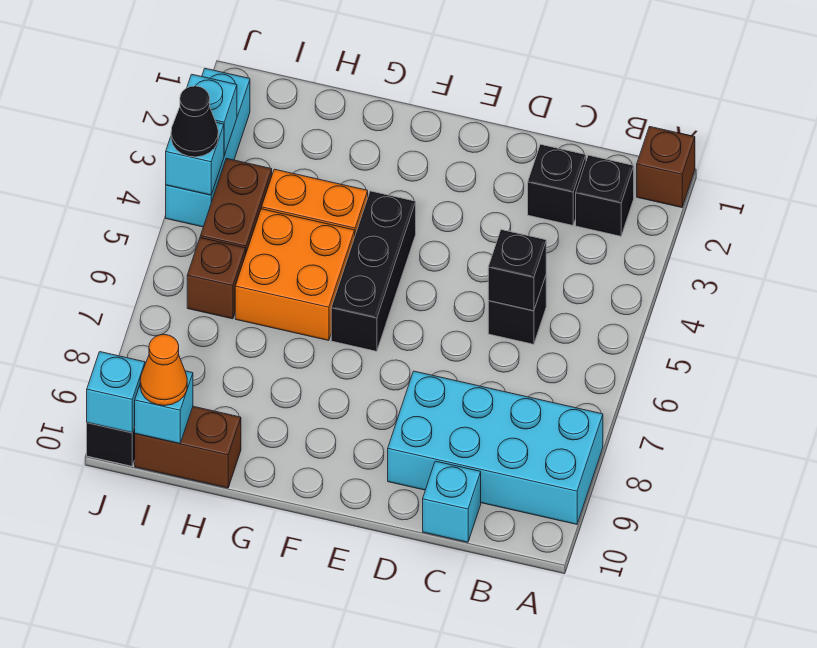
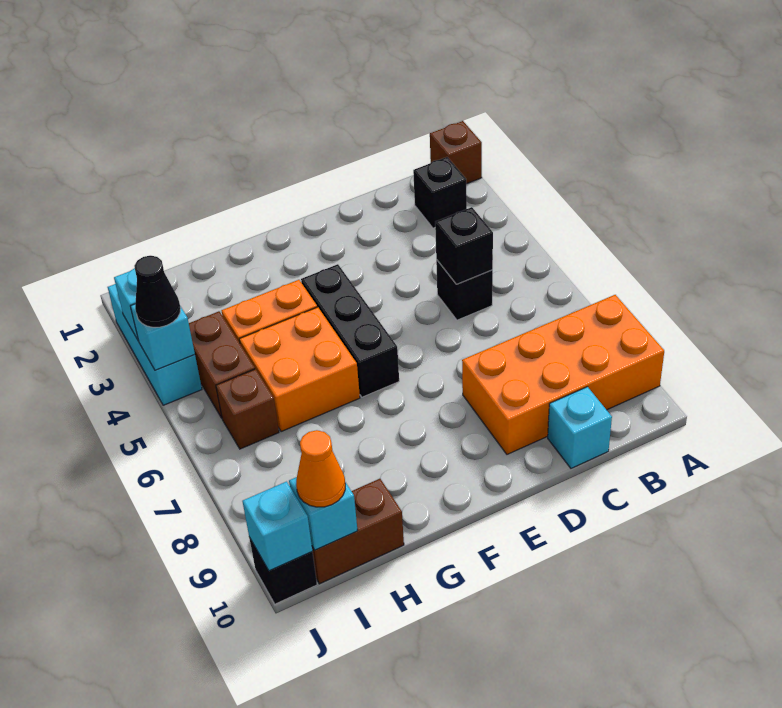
cyan 2x4 brick [388,371,603,524] -> orange 2x4 brick [462,295,664,454]
black 1x1 brick [528,144,586,225] -> none

